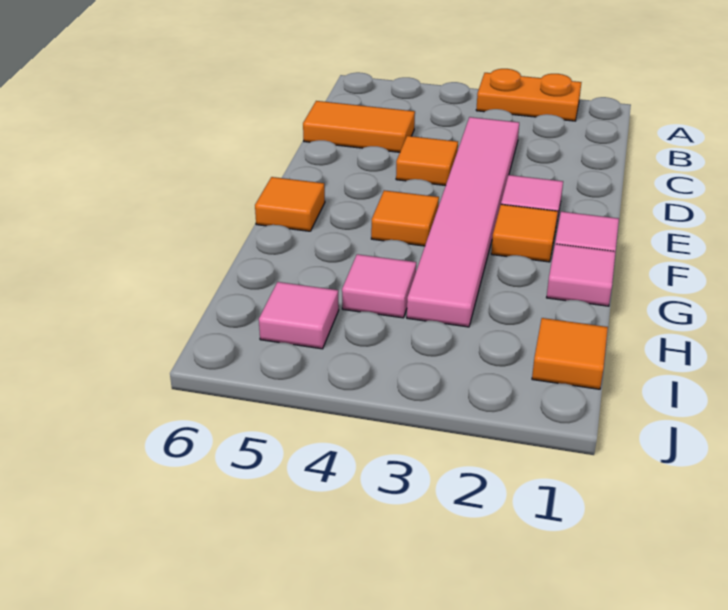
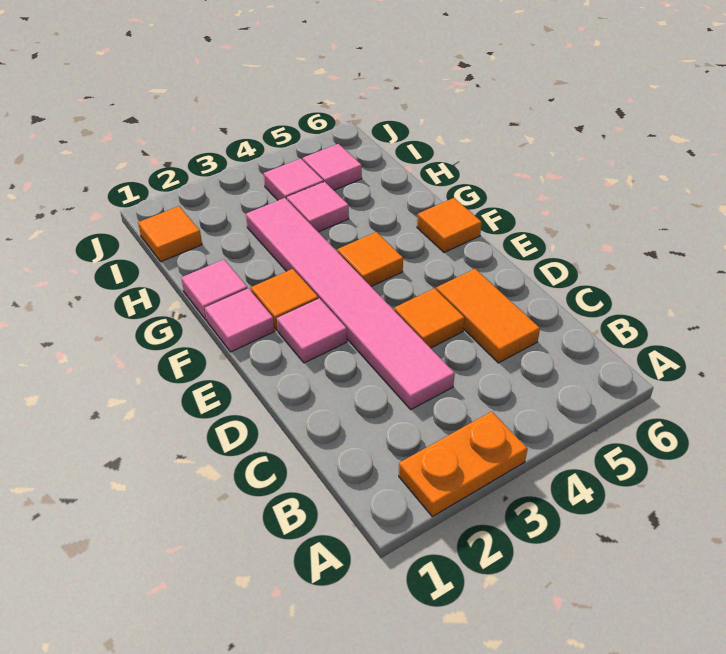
orange 1x2 tile [303,101,415,152] -> orange 1x2 tile turned to [436,269,540,363]
none -> pink 1x1 tile [264,159,324,200]

